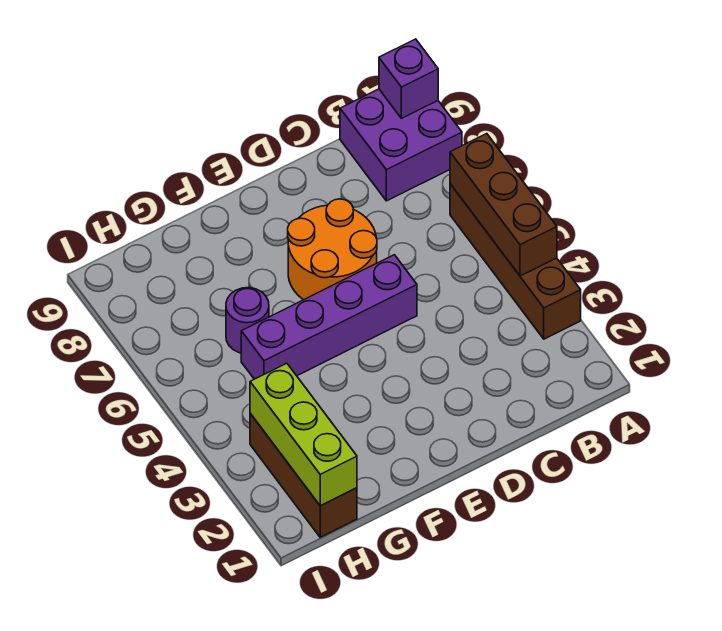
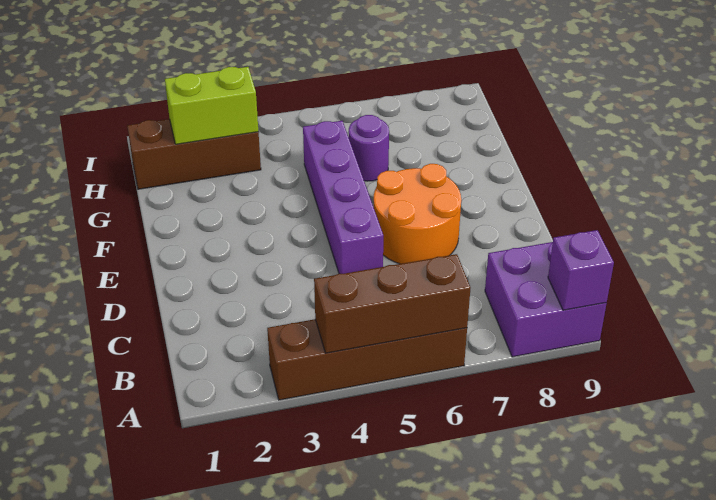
lime 1x3 brick [250,363,357,506] -> lime 1x2 brick [165,67,258,144]

